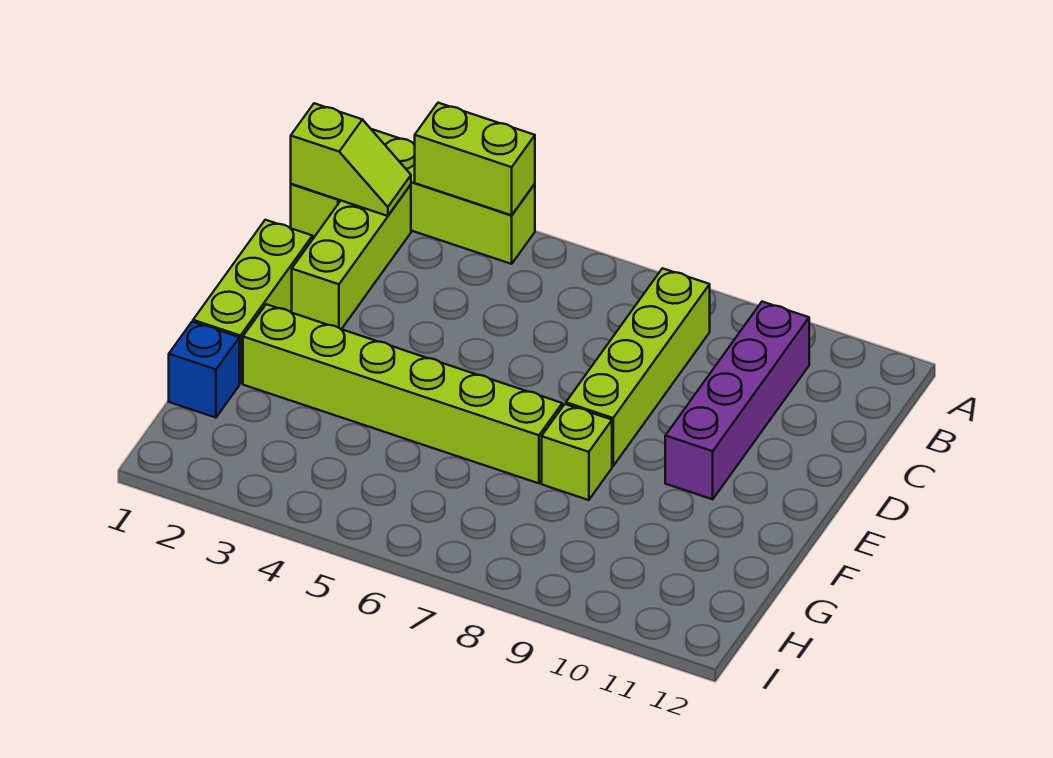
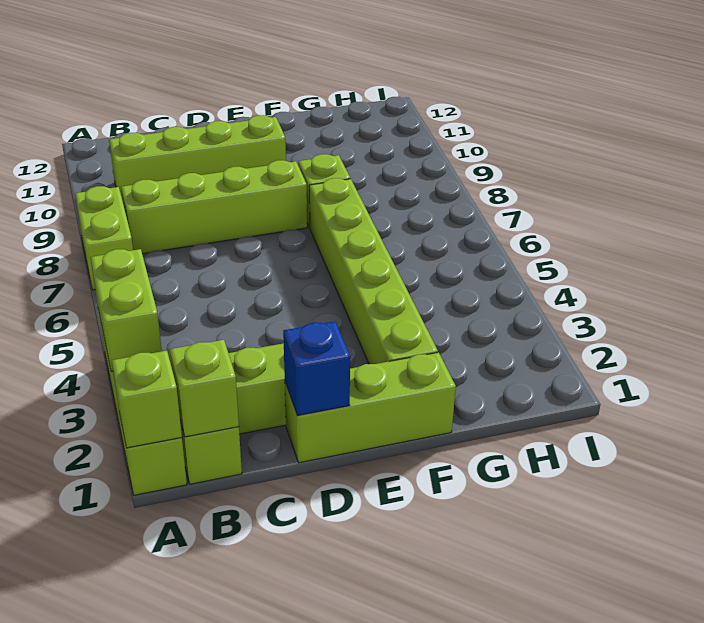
none -> lime 1x1 brick [112,351,182,448]
none -> lime 1x2 brick [75,186,133,290]
purple 1x4 brick [665,302,809,499] -> lime 1x4 brick [109,115,286,201]
blue 1x1 brick [169,322,239,418] -> blue 1x1 brick moved to [283,321,350,416]

